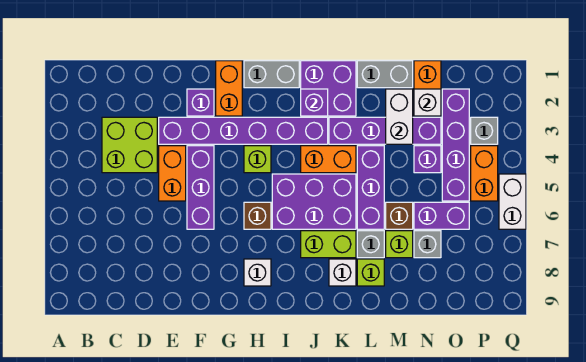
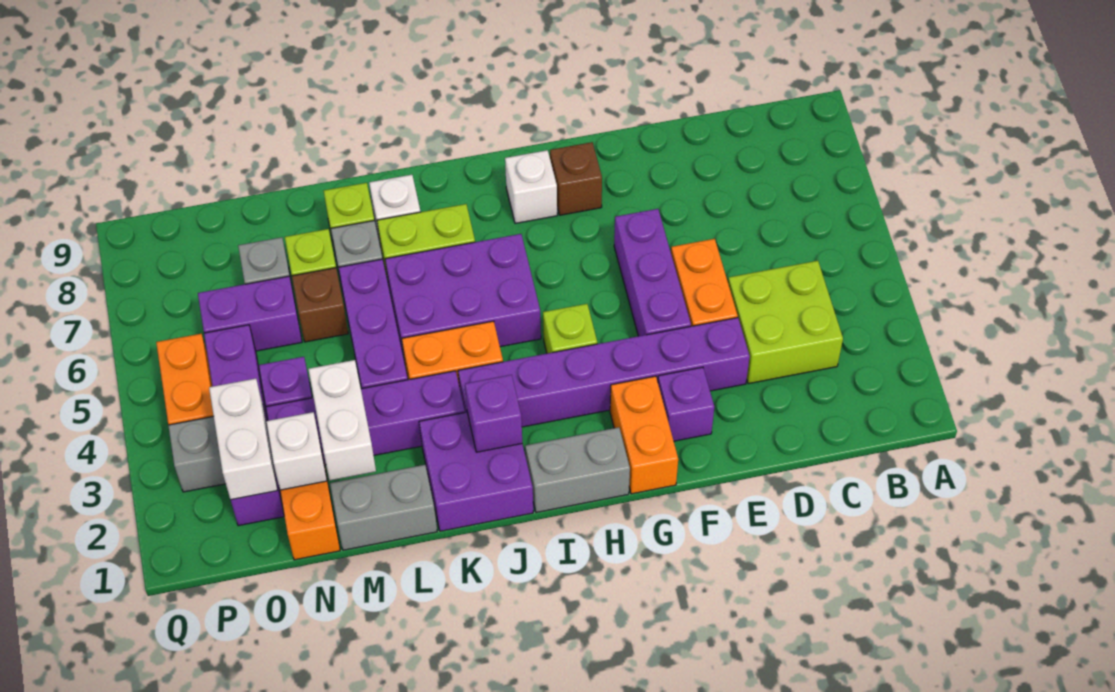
brown 1x1 brick [244,202,271,229] -> brown 1x1 brick moved to [550,142,602,215]
white 1x2 brick [499,174,526,229] -> white 1x2 brick moved to [209,379,278,500]

